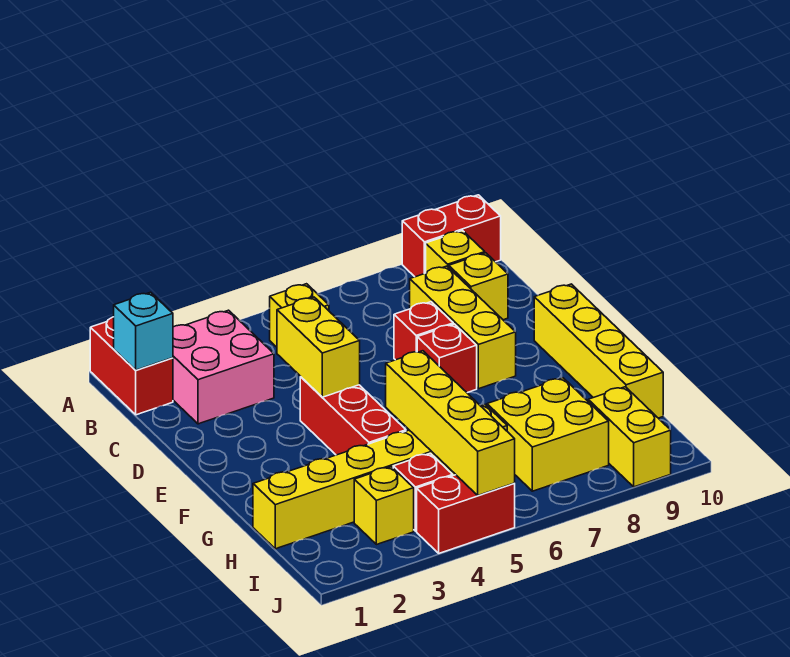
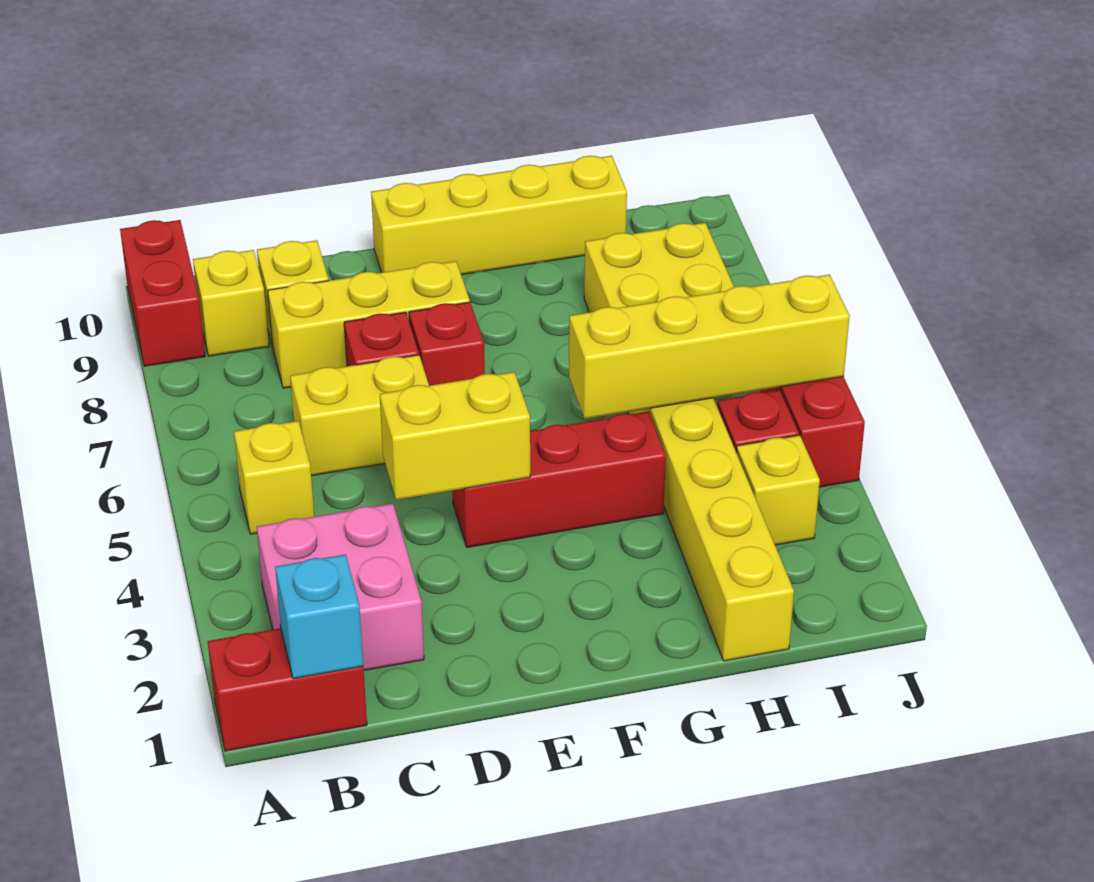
yellow 1x2 brick [588,387,671,487] -> yellow 1x2 brick moved to [290,355,429,476]

